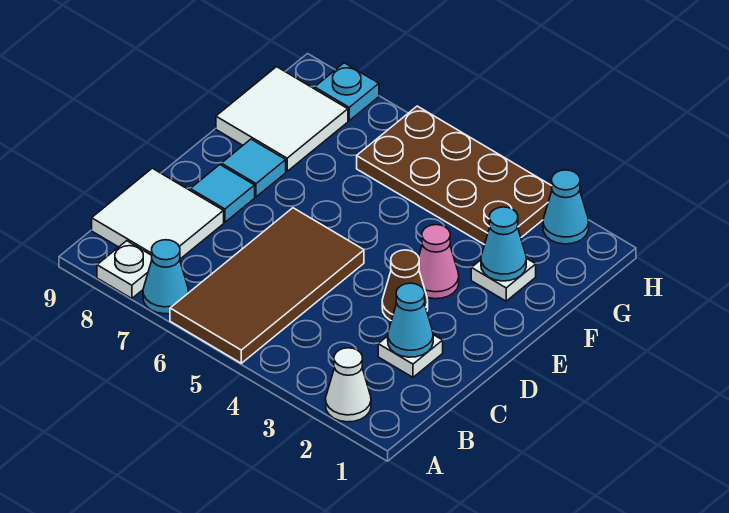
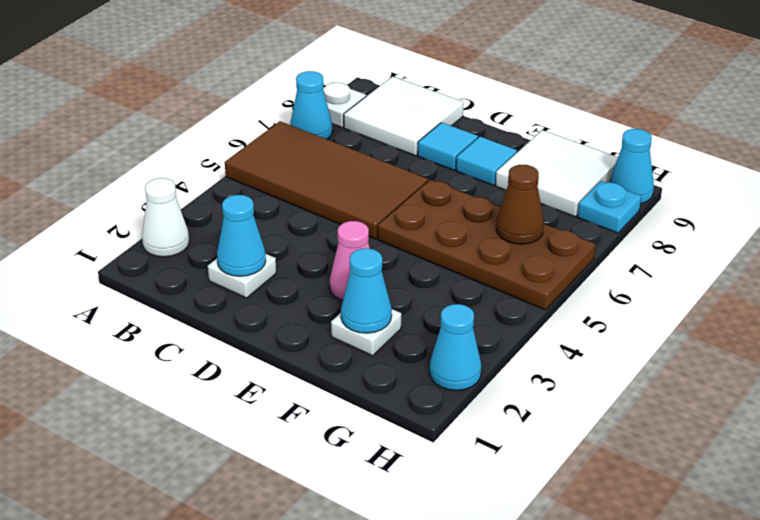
brown 1x1 cone [382,250,428,320] -> brown 1x1 cone moved to [496,165,544,244]
brown 2x4 plate [357,106,552,245] -> brown 2x4 plate turned to [378,180,595,310]
none -> cyan 1x1 cone [609,129,654,204]

